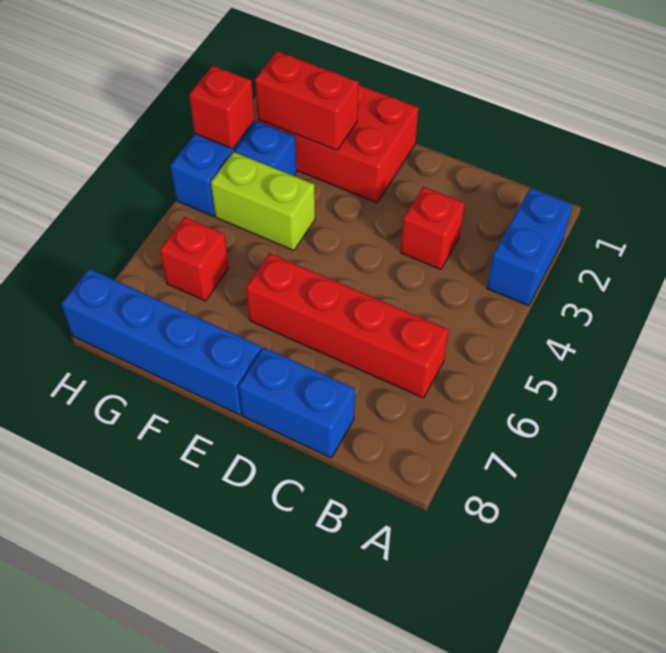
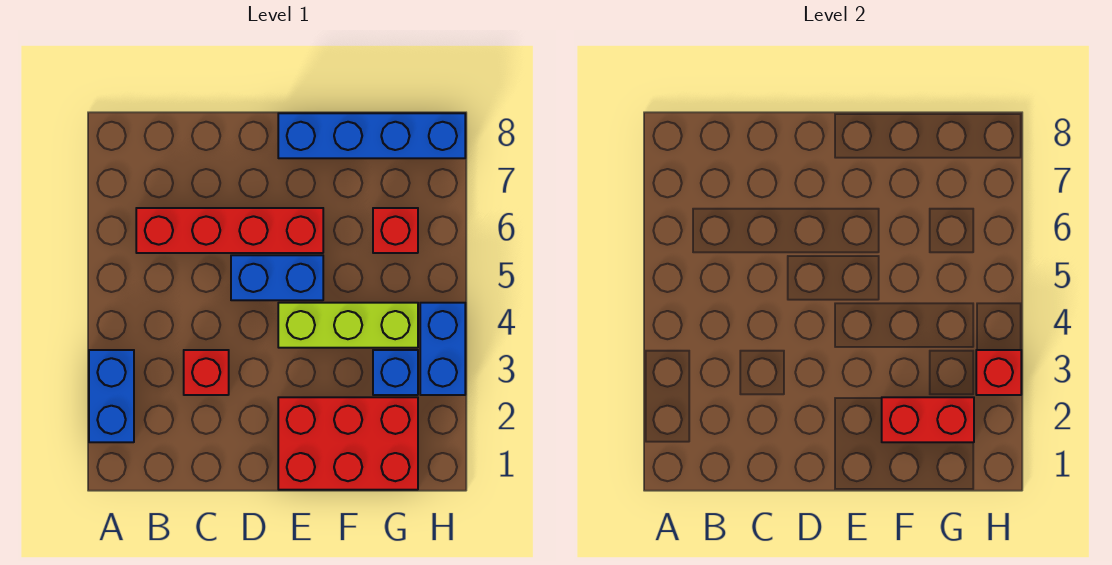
blue 1x2 brick [239,348,355,458] -> blue 1x2 brick moved to [231,255,323,300]
lime 1x2 brick [211,152,315,250] -> lime 1x3 brick [278,303,418,348]

